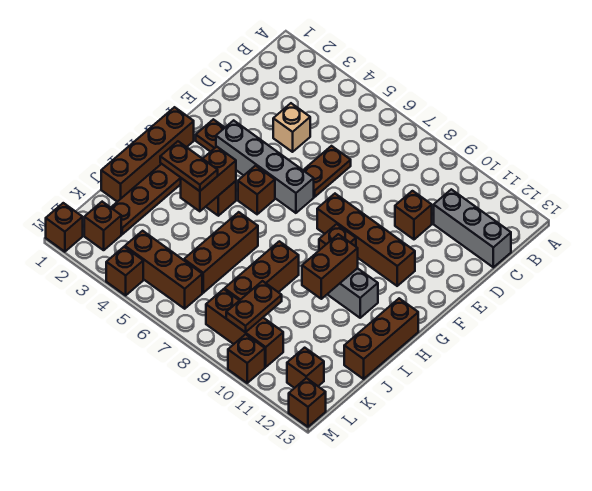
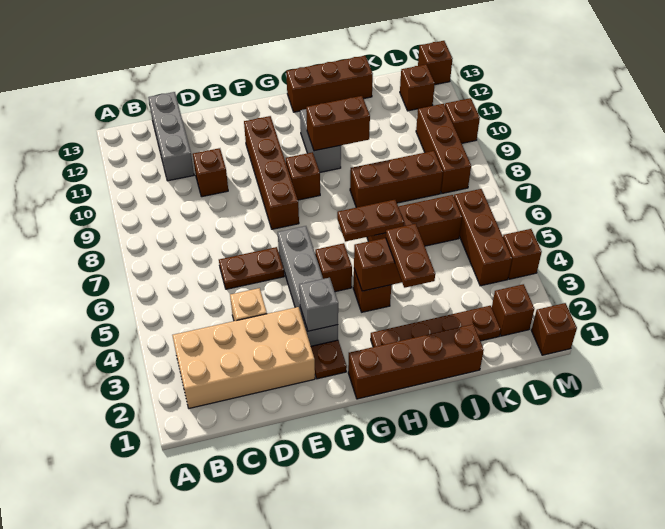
none -> tan 2x4 brick [172,307,315,408]
none -> grey 1x1 brick [299,278,338,331]
brown 1x2 plate [226,281,282,332] -> brown 1x2 plate moved to [337,200,404,242]

